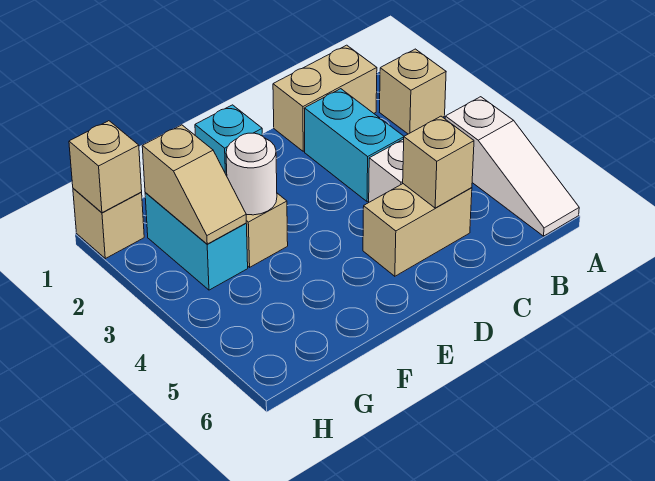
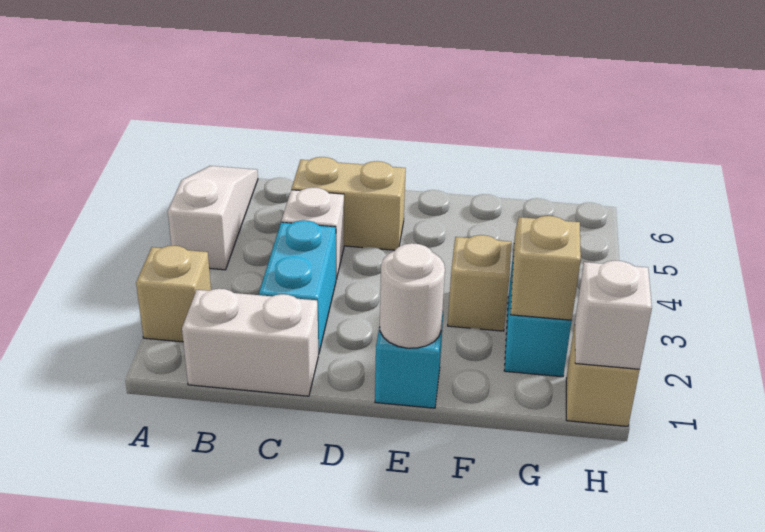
tan 1x2 brick [273,45,377,151] -> white 1x2 brick [182,289,318,396]
tan 1x1 brick [403,116,474,208] -> none
white 1x1 round brick [226,133,277,215] -> white 1x1 round brick moved to [380,243,445,348]
tan 1x1 brick [69,121,142,213] -> white 1x1 brick [575,260,652,369]

